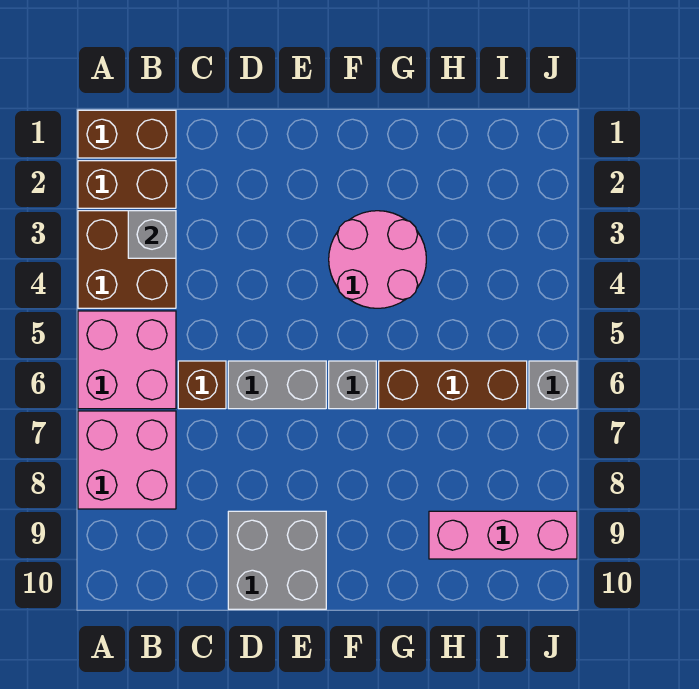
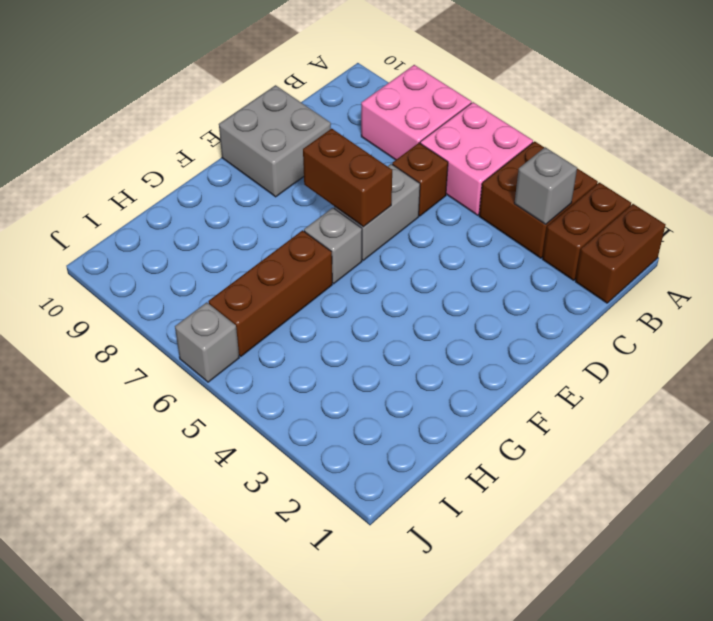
none -> brown 1x2 brick [303,129,392,227]
pink 2x2 round brick [329,211,426,308] -> none
pink 1x3 brick [429,511,577,559] -> none

